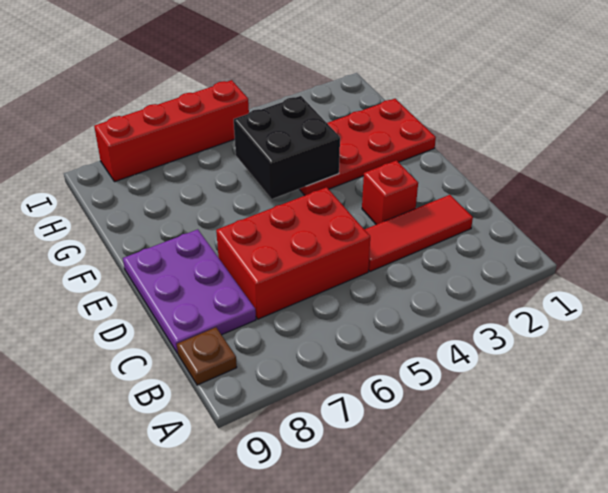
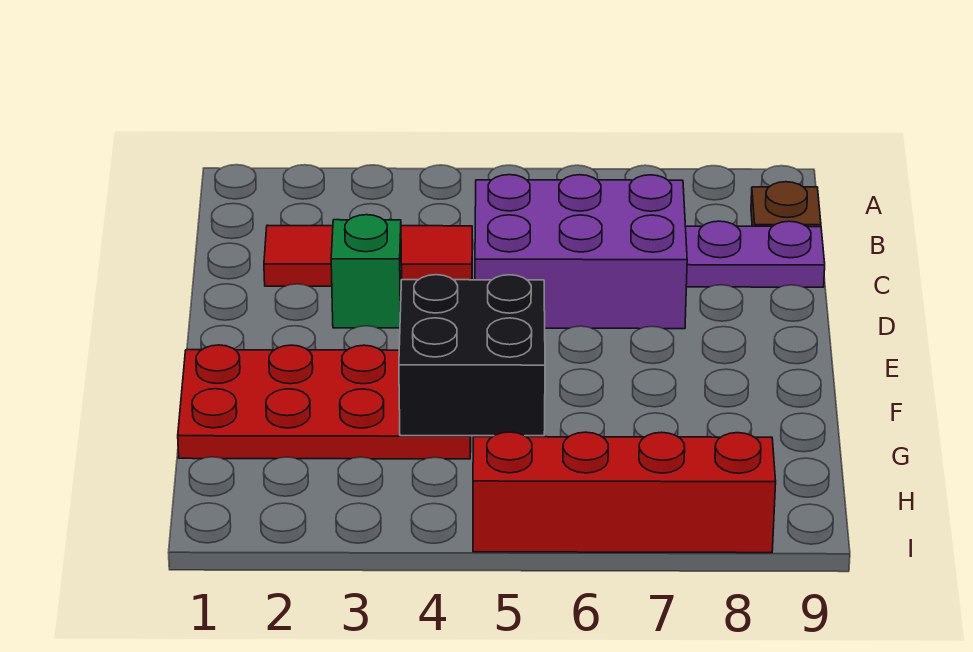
red 2x3 brick [216,187,370,319] -> purple 2x3 brick [475,175,687,329]
purple 2x3 plate [123,229,256,353] -> purple 1x2 plate [686,221,825,287]
red 1x1 brick [362,160,418,225] -> green 1x1 brick [331,215,402,328]

